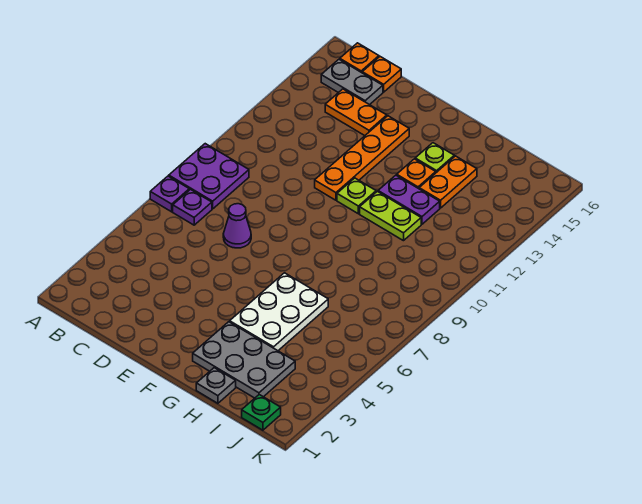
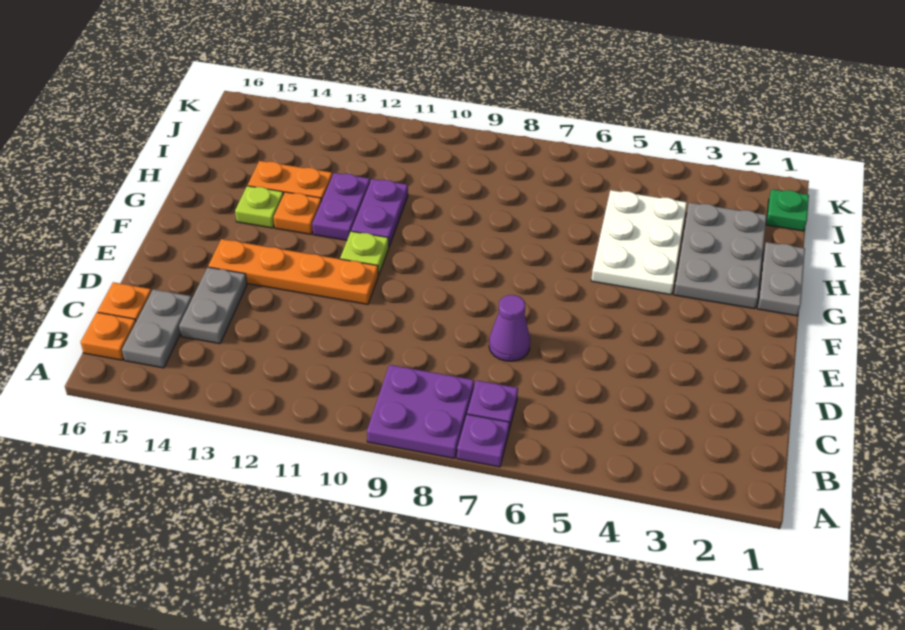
orange 1x2 plate [325,89,387,136] -> grey 1x2 plate [179,267,247,344]
white 2x3 plate [230,273,328,351] -> white 2x3 plate turned to [591,190,687,295]
lime 1x2 plate [360,191,421,241] -> purple 1x2 plate [351,179,408,246]
grey 1x1 plate [196,368,236,403] -> grey 1x2 plate [757,242,805,316]

